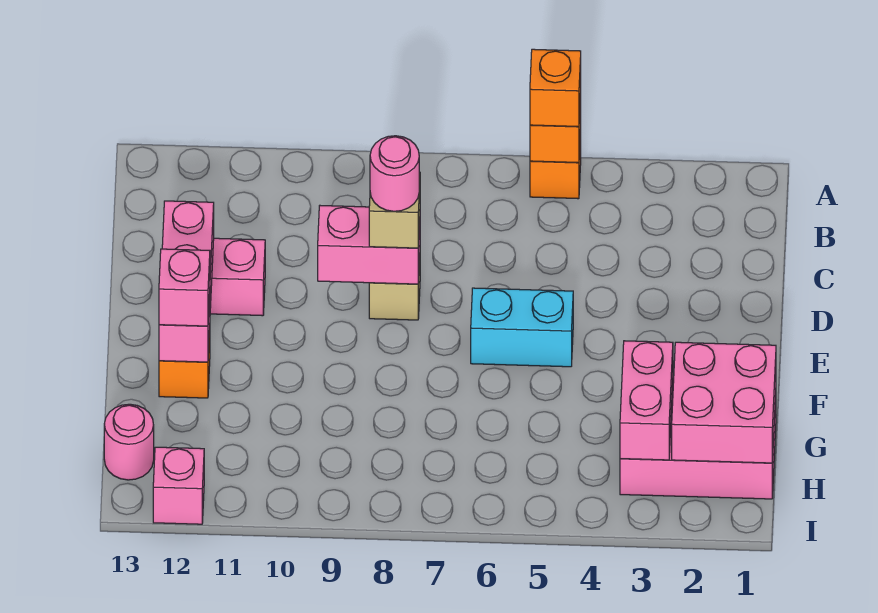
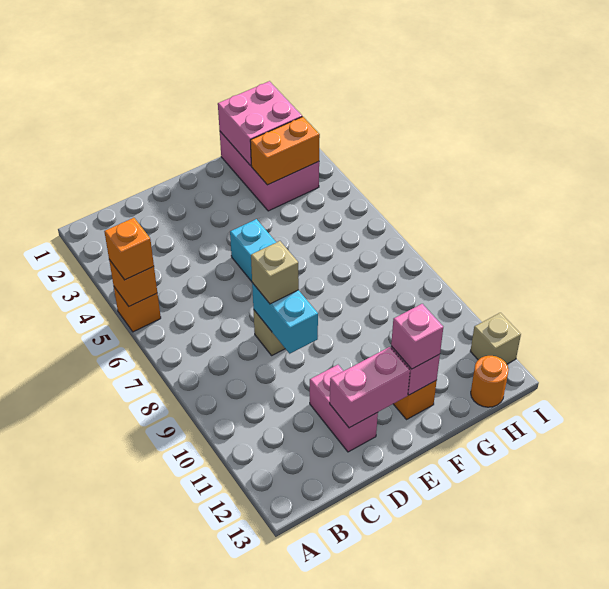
pink 1x2 brick [318,206,420,284] -> cyan 1x2 brick [252,283,318,354]
pink 1x1 round brick [370,136,419,211] -> none
pink 1x2 brick [620,341,673,460] -> orange 1x2 brick [250,117,320,185]
pink 1x1 round brick [104,404,154,480] -> orange 1x1 round brick [471,356,509,407]
pink 1x1 brick [153,447,204,524] -> tan 1x1 brick [470,313,521,364]

